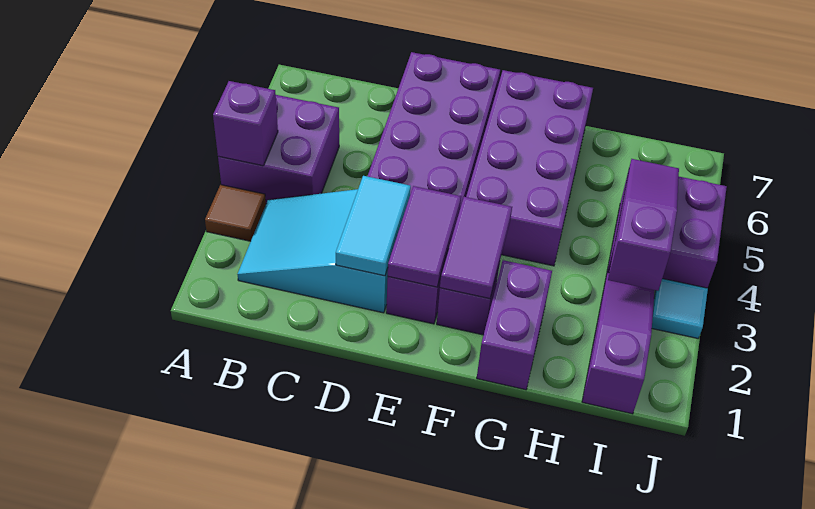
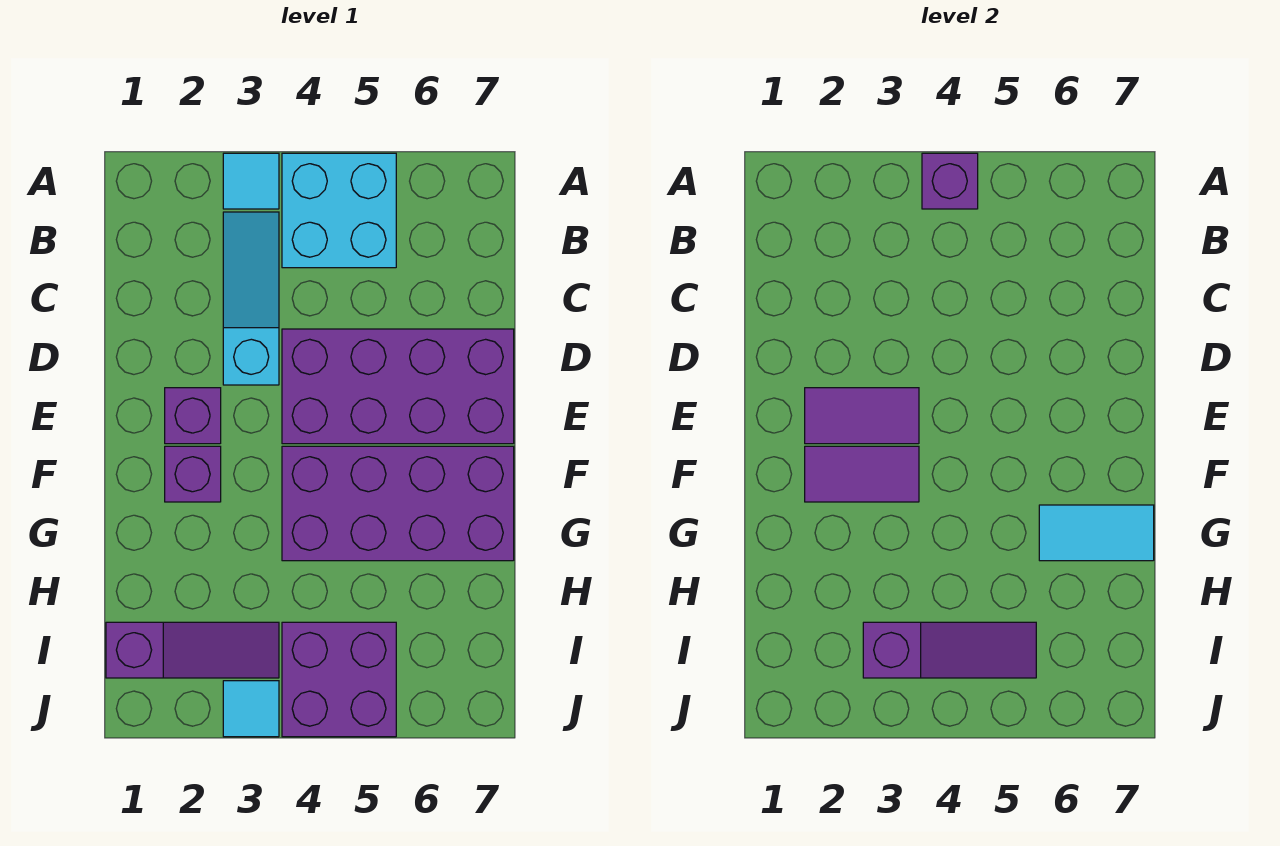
brown 1x1 tile [205,185,266,241] -> cyan 1x1 tile [223,153,279,209]
purple 2x2 brick [218,95,339,203] -> cyan 2x2 brick [282,153,396,268]
cyan 2x3 slope [237,189,388,313] -> cyan 1x3 slope [223,212,279,385]
cyan 1x2 tile [336,176,411,276] -> cyan 1x2 tile moved to [1039,505,1154,561]
purple 1x2 brick [477,260,552,390] -> none

